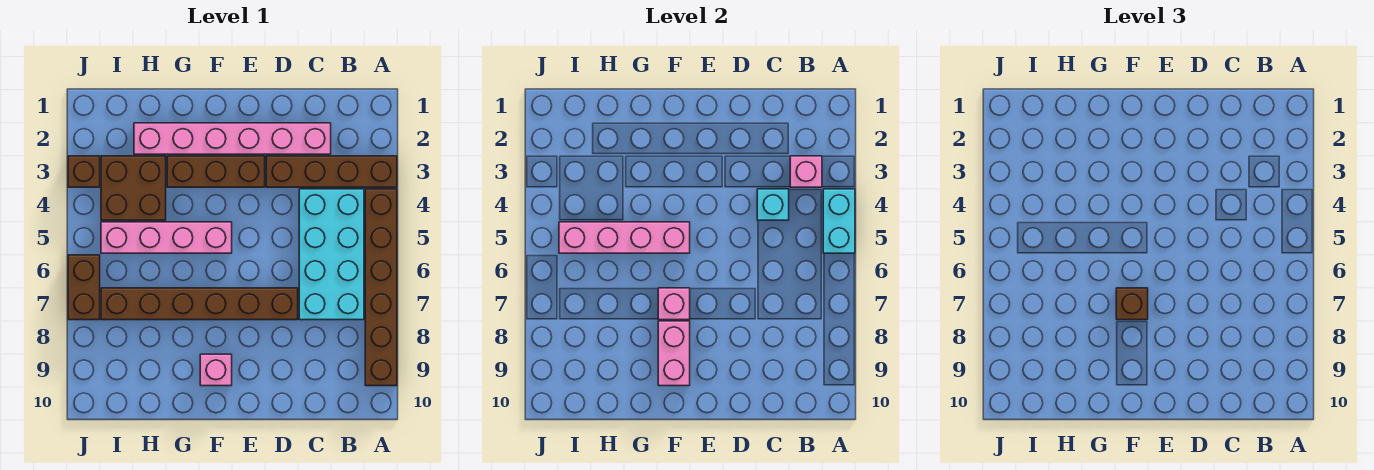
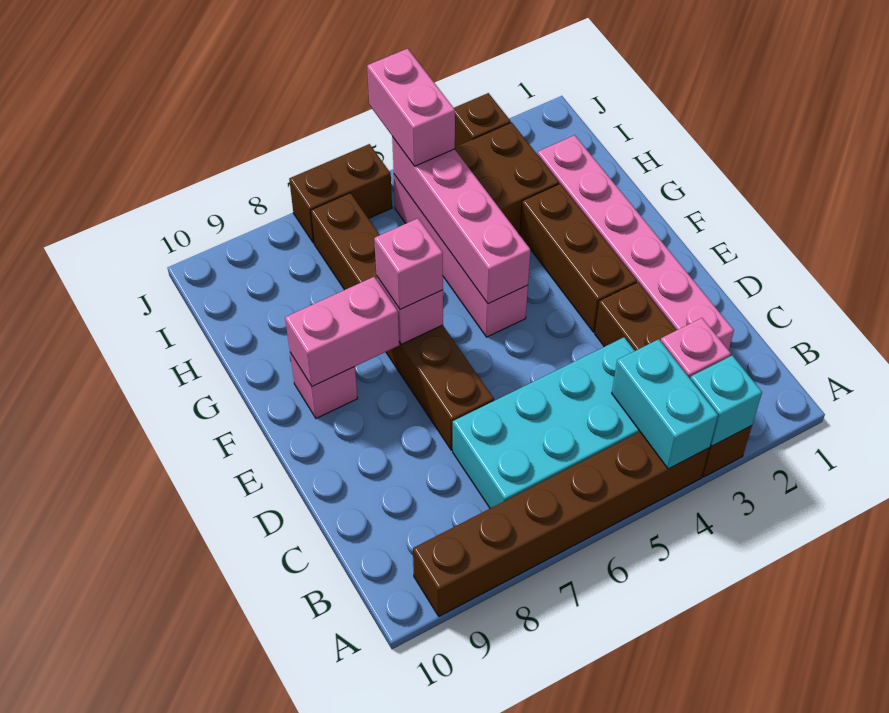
cyan 1x2 brick [823,189,855,253] -> cyan 1x2 brick turned to [612,339,718,469]
cyan 1x1 brick [757,189,789,220] -> cyan 1x1 brick moved to [690,355,762,446]
brown 1x1 brick [1116,288,1148,320] -> pink 1x1 brick [374,218,443,310]
none -> pink 1x2 brick [367,49,455,166]

